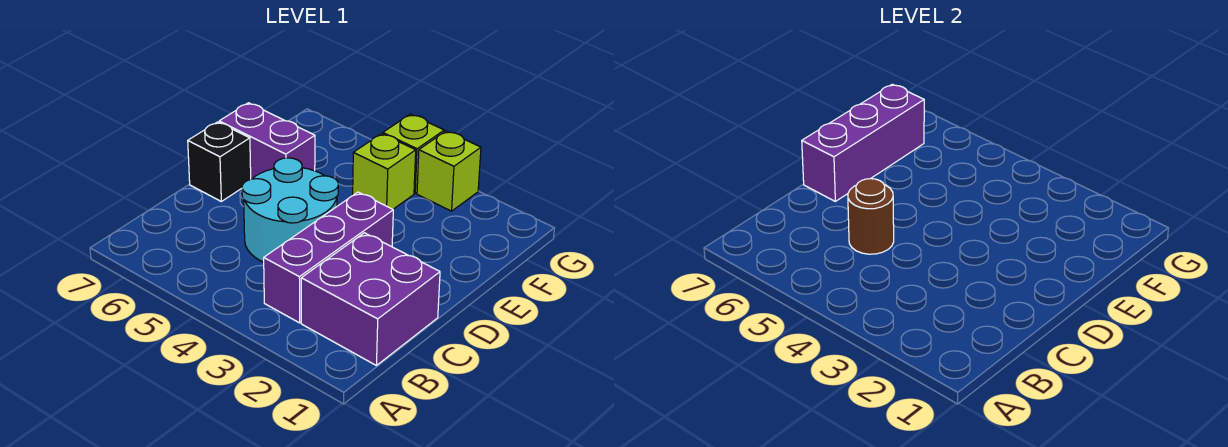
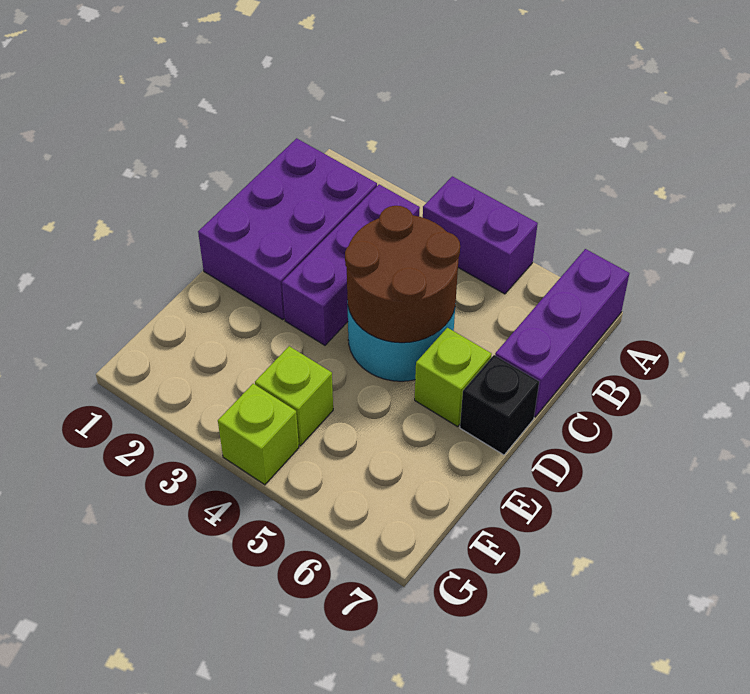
purple 2x2 brick [301,233,440,365] -> purple 2x3 brick [198,138,377,320]
brown 1x1 round brick [848,179,894,254] -> brown 2x2 round brick [345,206,460,343]
purple 1x3 brick [802,84,924,201] -> purple 1x3 brick moved to [495,249,630,417]
purple 1x2 brick [219,103,315,179] -> purple 1x2 brick moved to [423,176,538,294]
lime 1x1 brick [417,131,481,211] -> lime 1x1 brick moved to [415,328,492,427]

